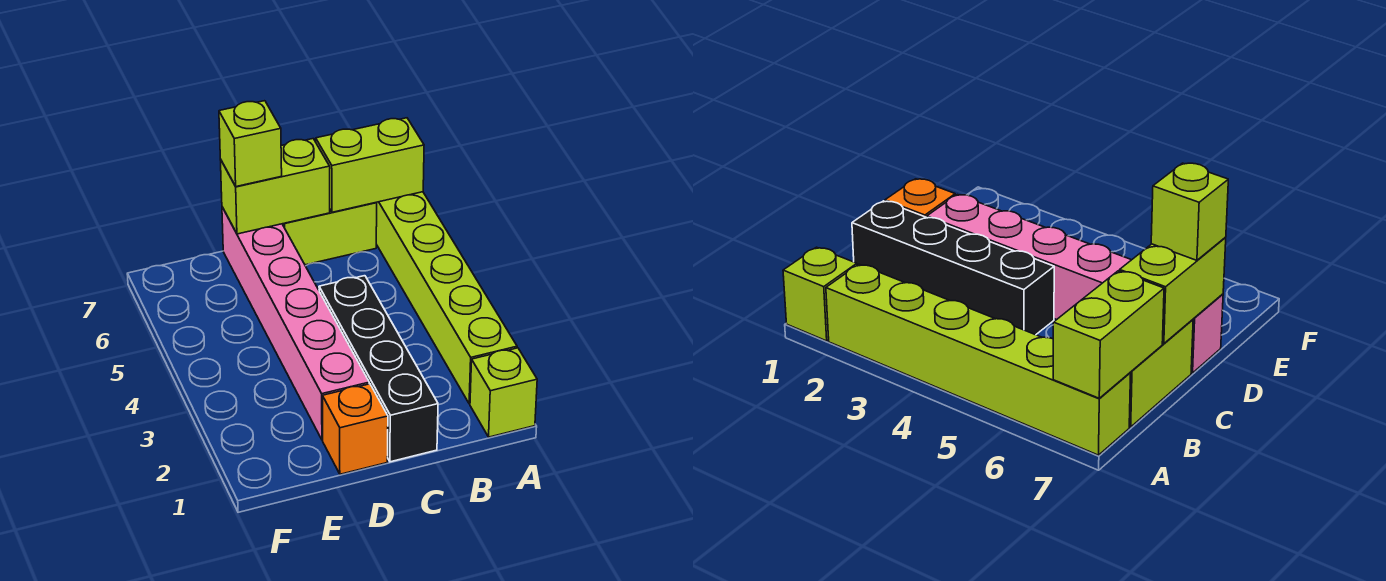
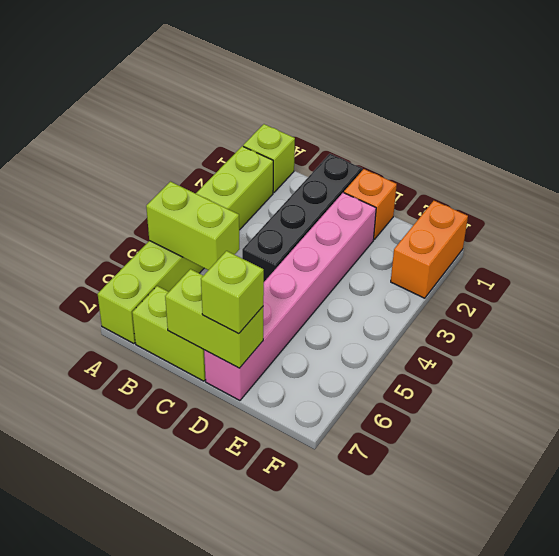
lime 1x2 brick [316,118,424,212] -> lime 1x2 brick moved to [146,182,239,270]
none -> orange 1x2 brick [391,201,468,298]

